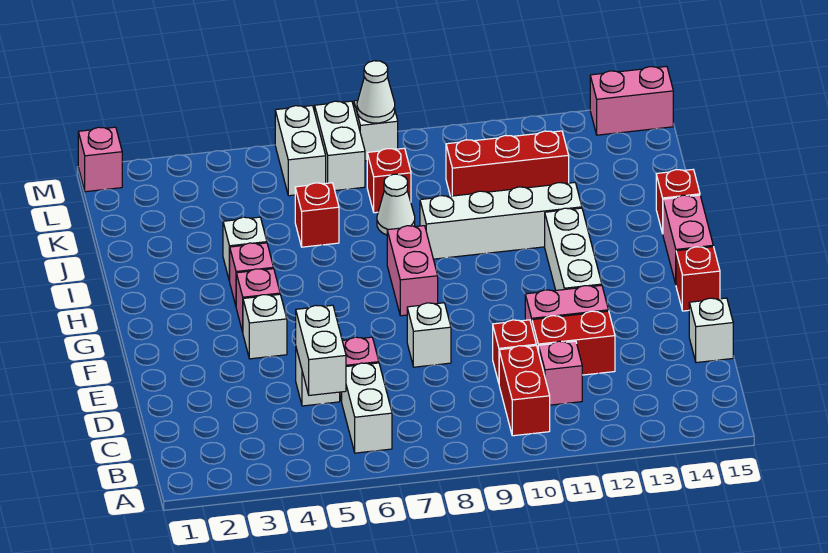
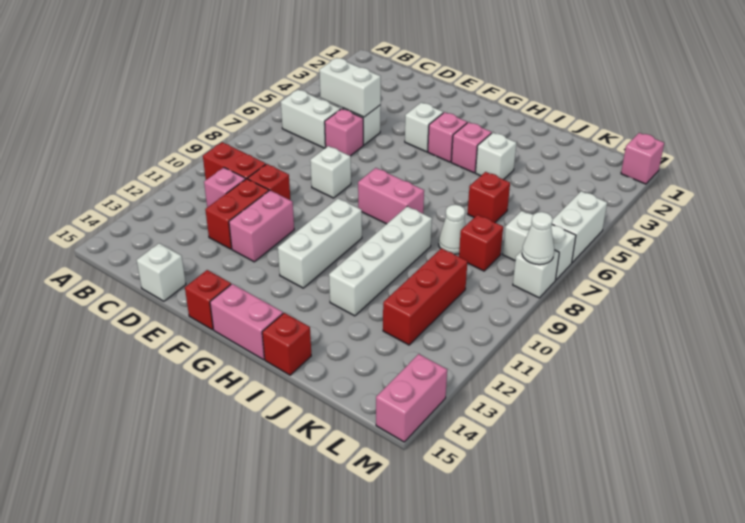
white 1x3 brick [545,208,602,290] -> white 1x3 brick turned to [278,198,362,288]
white 1x2 brick [275,106,326,196] -> white 1x2 brick turned to [552,191,607,263]

